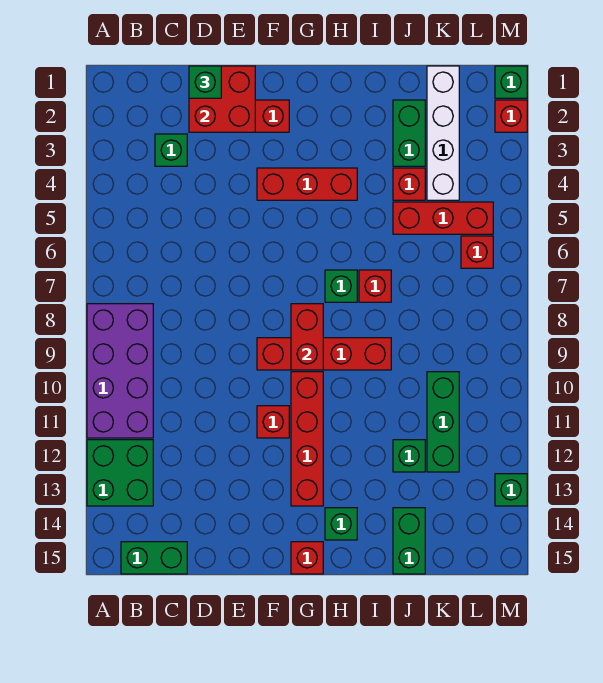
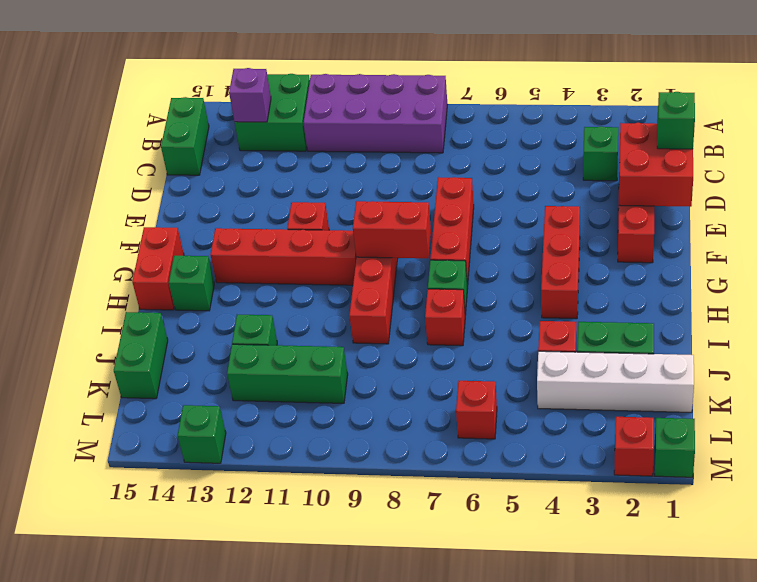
none -> purple 1x1 brick [229,68,271,122]
red 1x1 brick [291,542,323,574] -> red 1x2 brick [132,227,184,310]
red 1x3 brick [393,202,493,234] -> red 1x3 brick moved to [430,177,474,287]
green 1x2 brick [393,508,425,574] -> green 1x2 brick turned to [114,312,168,399]

